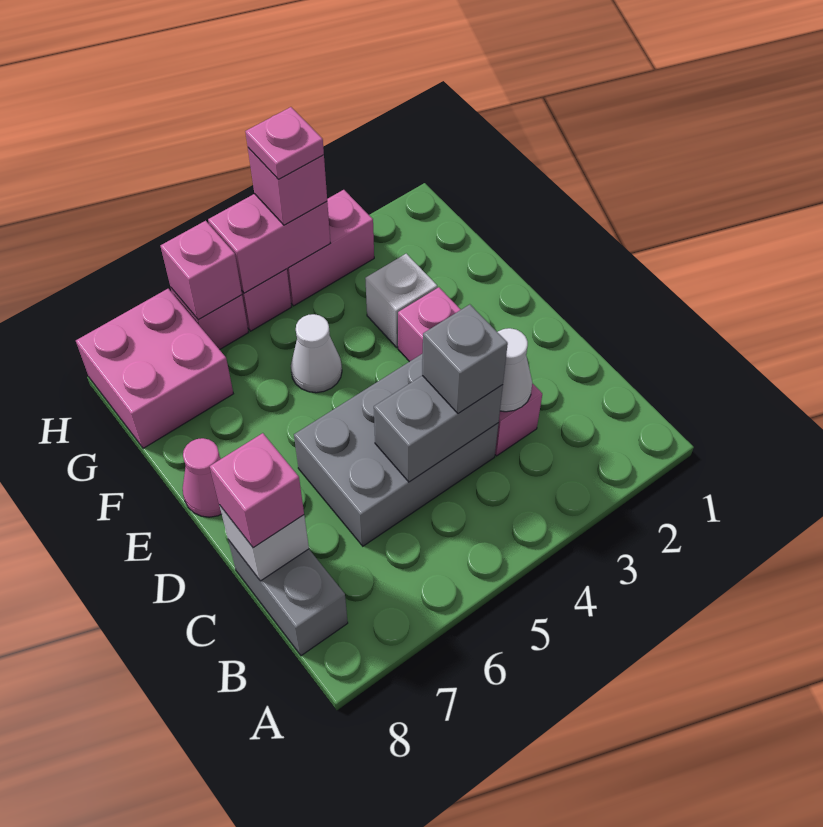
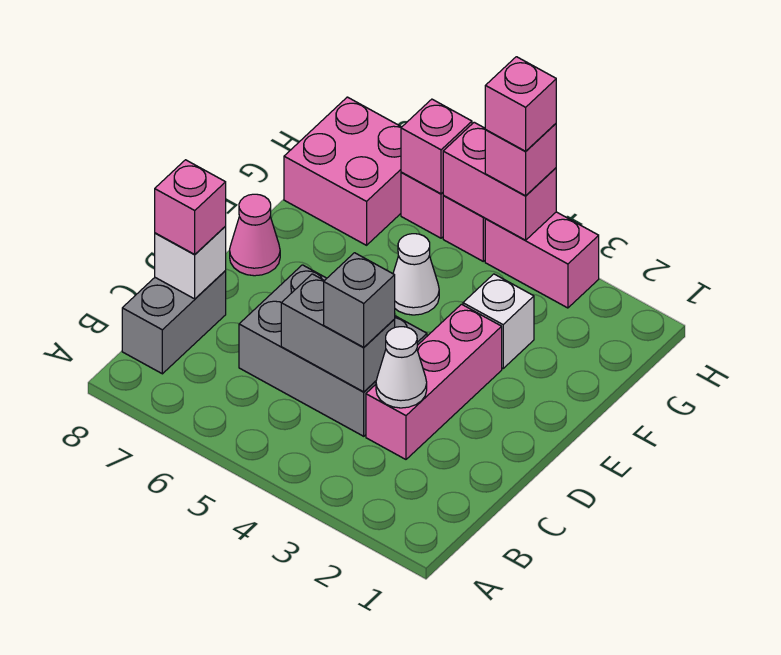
pink 1x1 plate [245,107,324,179] -> pink 1x1 brick [485,57,556,151]

